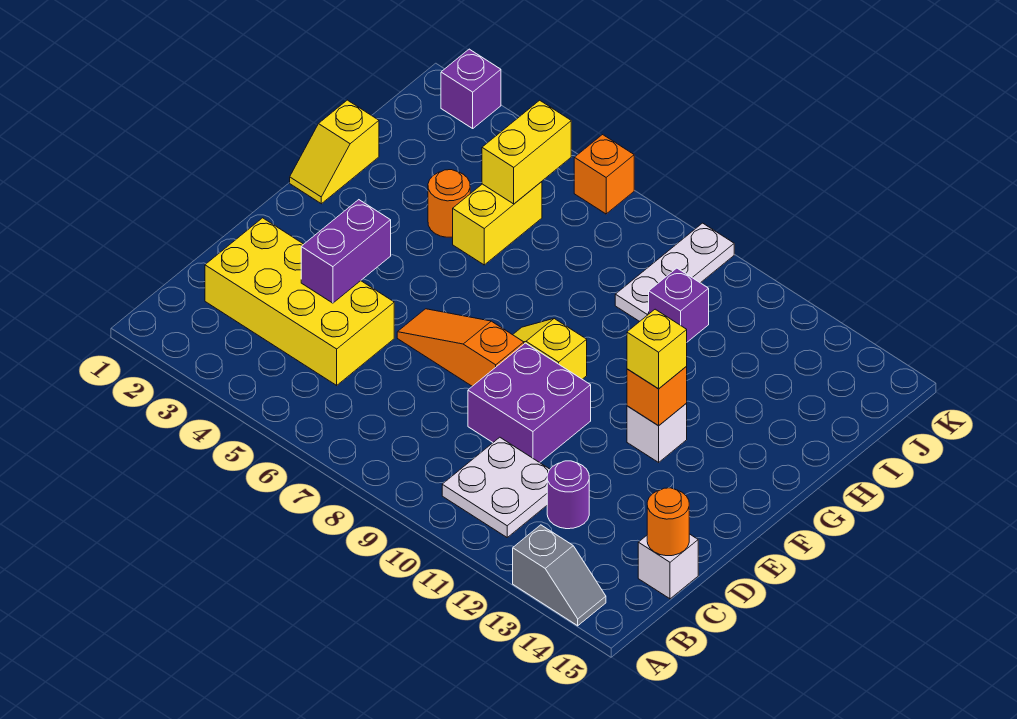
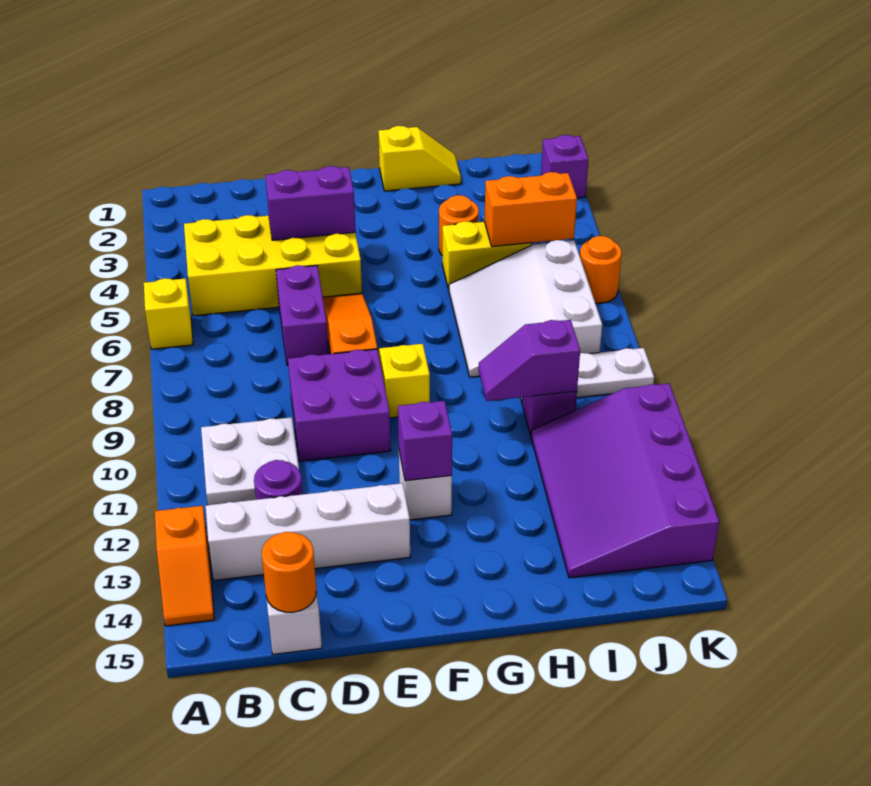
grey 1x2 slope [513,525,606,626] -> orange 1x2 slope [155,506,214,626]
none -> white 1x4 brick [206,483,410,580]
yellow 2x4 brick [205,218,394,385] -> yellow 2x4 brick turned to [184,215,362,316]
none -> purple 1x2 brick [276,265,329,365]
orange 1x1 brick [627,366,687,426] -> purple 1x1 brick [398,401,452,481]
yellow 1x1 brick [627,309,687,389] -> yellow 1x1 brick moved to [144,278,193,349]
yellow 1x2 slope [290,100,379,204] -> yellow 1x2 slope turned to [378,126,461,191]
none -> white 3x3 slope [449,240,602,377]
none -> purple 1x2 slope [478,320,580,401]
yellow 1x2 brick [482,100,571,204] -> orange 1x2 brick [484,172,577,247]
none -> purple 3x4 slope [531,383,719,578]
orange 1x1 brick [574,135,634,214] -> orange 1x1 round brick [580,236,622,303]

